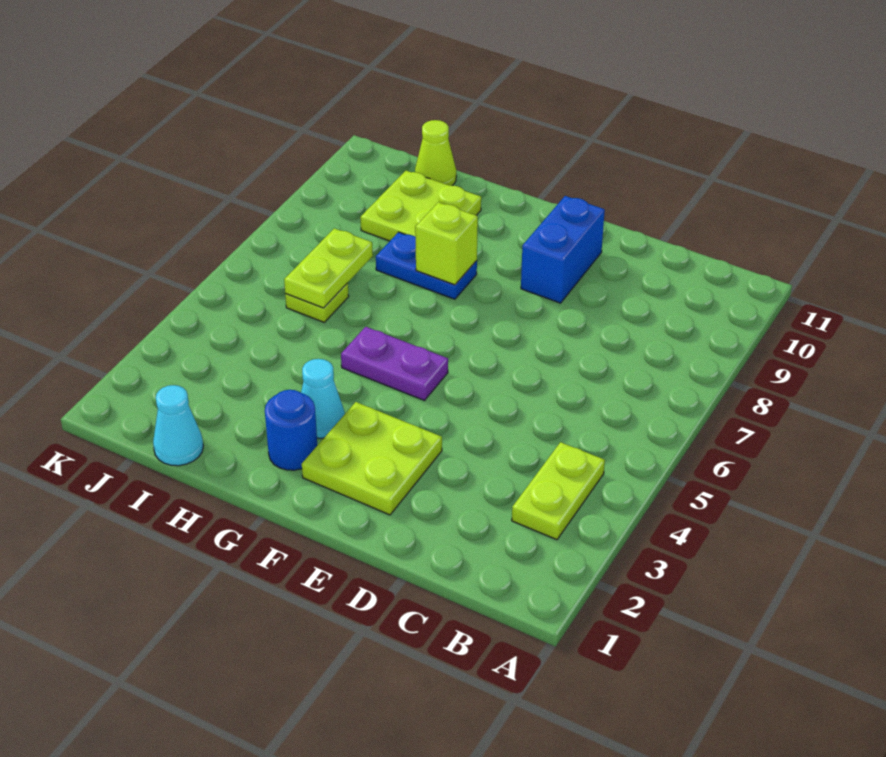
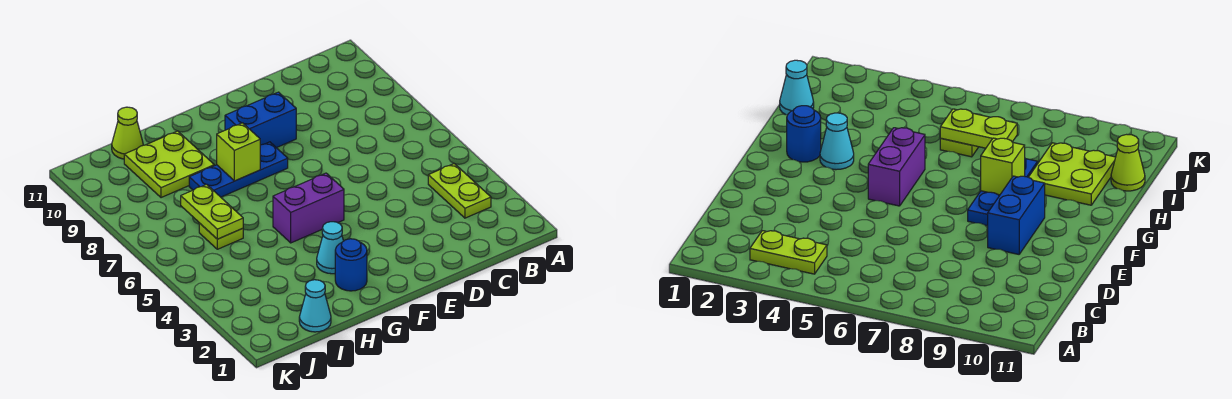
lime 2x2 plate [302,402,442,515] -> none
blue 1x2 brick [521,196,605,303] -> blue 1x2 brick turned to [225,92,296,148]
purple 1x2 plate [341,327,448,401] -> purple 1x2 brick [273,173,344,243]
blue 1x2 plate [376,232,477,299] -> blue 1x3 plate [189,142,288,197]

